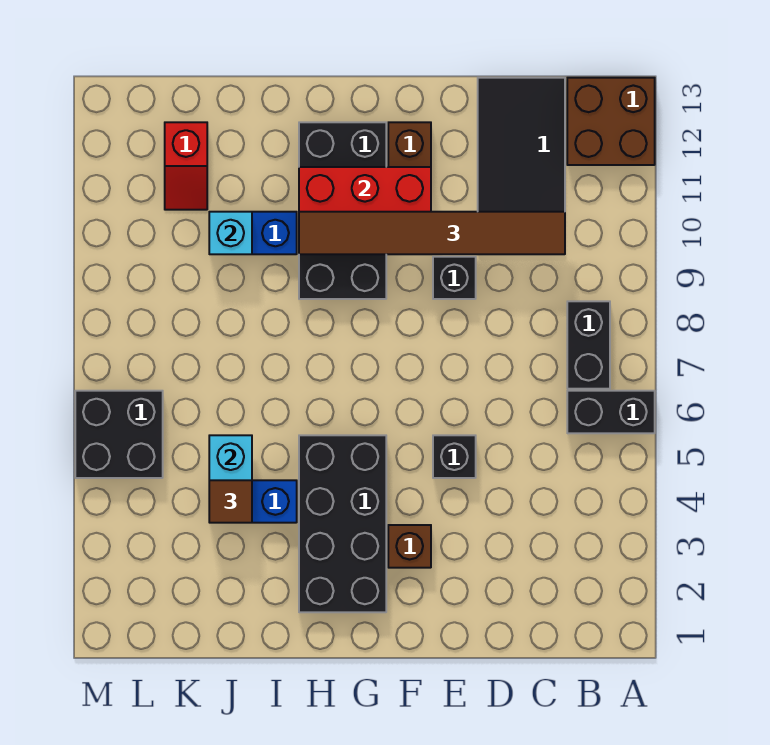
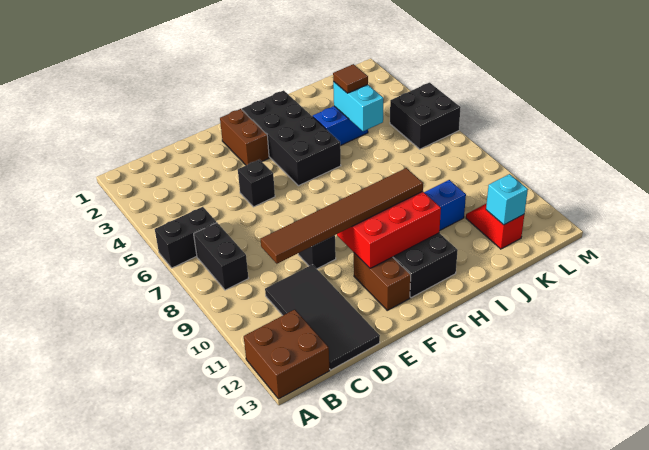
brown 1x1 brick [388,525,431,568] -> brown 1x2 brick [220,109,269,165]
cyan 1x1 brick [209,212,252,254] -> cyan 1x1 brick moved to [486,174,528,225]

